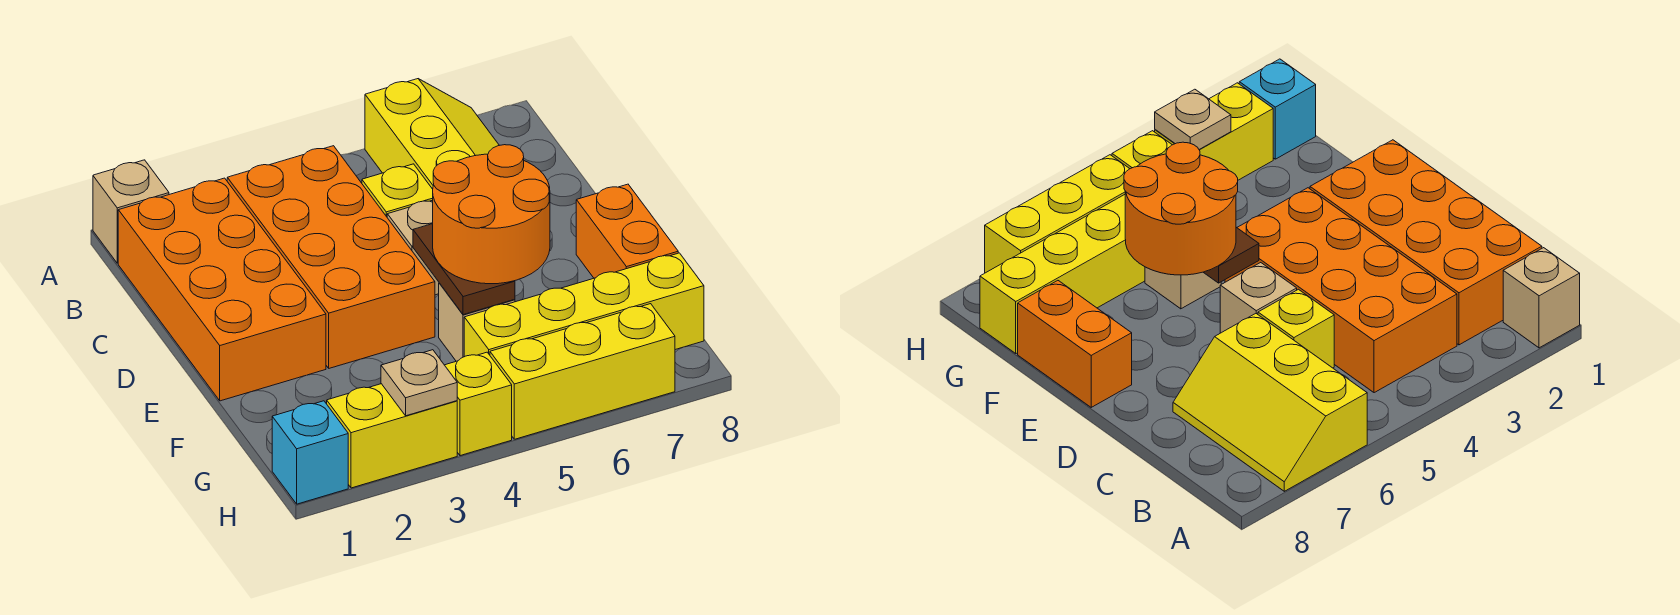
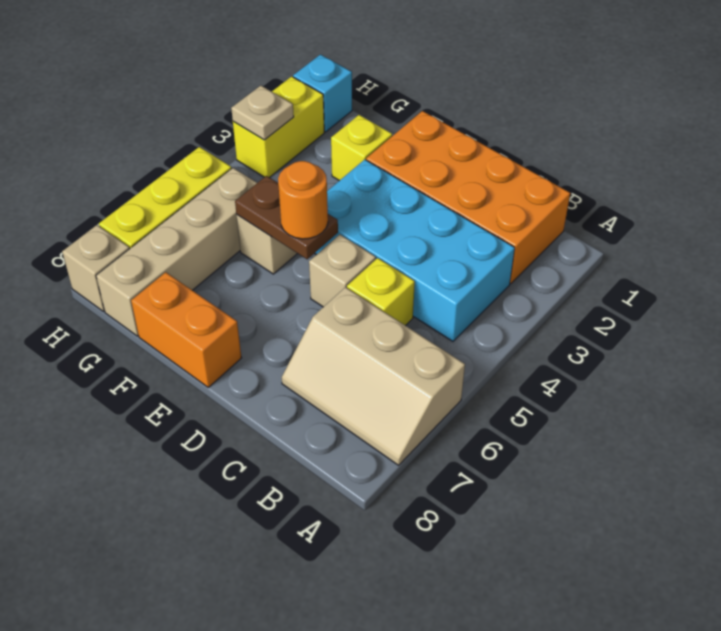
tan 1x1 brick [93,160,169,263] -> tan 1x1 brick moved to [62,225,130,311]
yellow 2x3 slope [365,79,499,189] -> tan 2x3 slope [282,287,465,465]
orange 2x4 brick [227,146,435,368] -> cyan 2x4 brick [315,160,515,341]
orange 2x2 round brick [433,145,550,284] -> orange 1x1 round brick [278,161,328,239]
yellow 1x4 brick [464,253,704,357] -> tan 1x4 brick [96,168,257,336]
yellow 1x1 brick [445,352,512,456] -> yellow 1x1 brick moved to [331,115,392,181]

